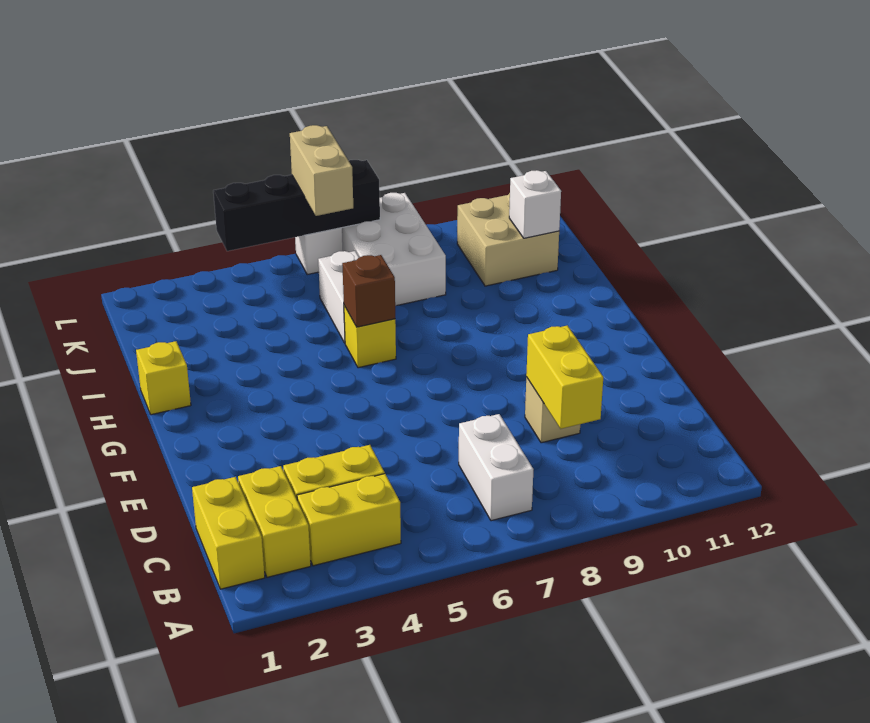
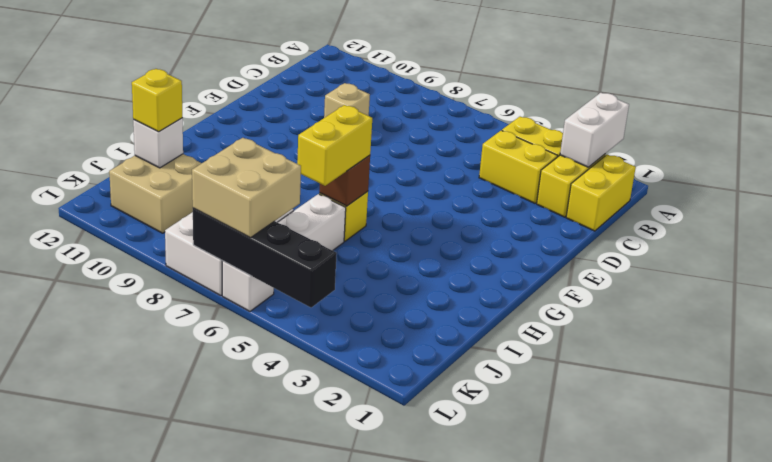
white 1x2 brick [459,414,533,521] -> white 1x2 brick moved to [560,93,629,167]
yellow 1x2 brick [526,325,603,429] -> yellow 1x2 brick moved to [297,105,372,186]
yellow 1x1 brick [136,341,191,415] -> yellow 1x1 brick moved to [132,69,182,132]
tan 1x2 brick [290,125,353,216] -> tan 2x2 brick [192,138,301,238]

